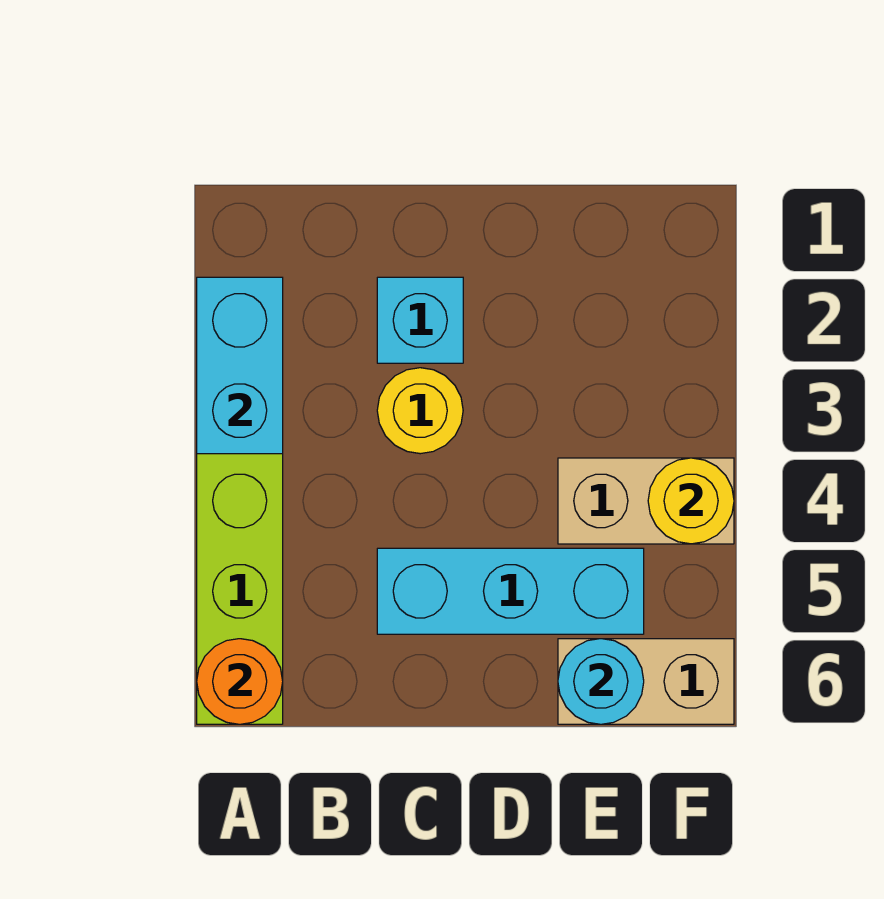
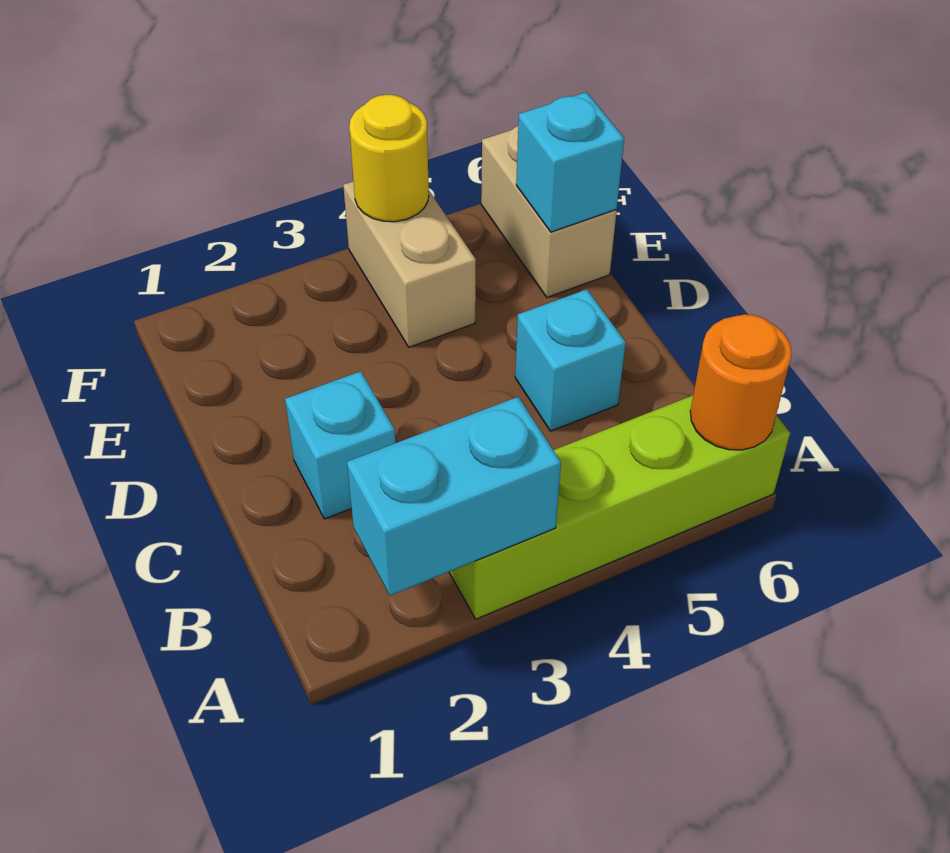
yellow 1x1 round brick [377,368,463,454] -> none
cyan 1x3 brick [377,548,644,634] -> cyan 1x1 brick [515,289,626,431]
cyan 1x1 round brick [558,639,644,724] -> cyan 1x1 brick [516,92,624,232]

